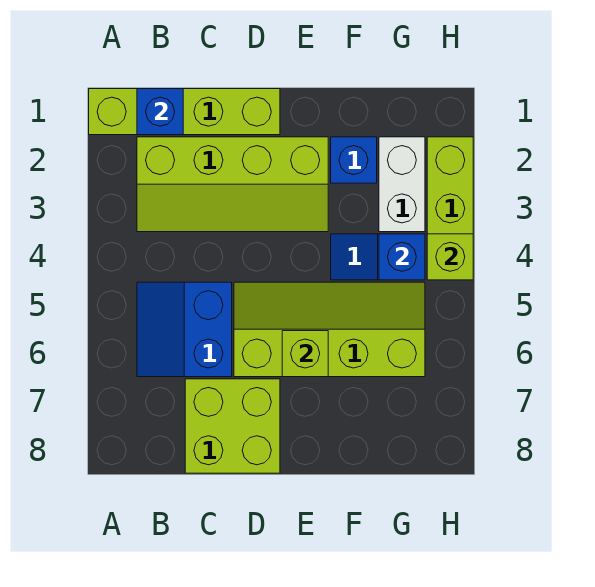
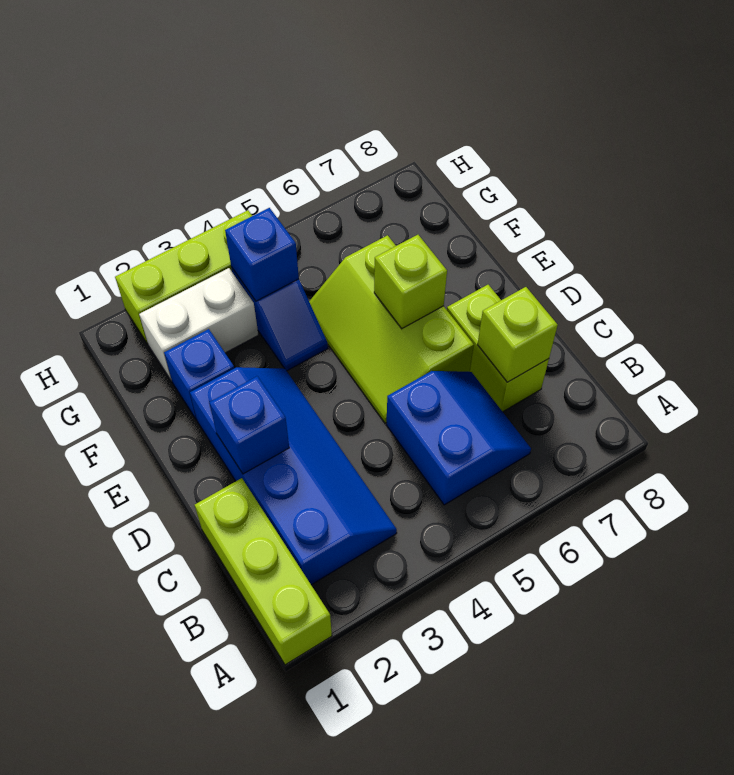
lime 1x4 brick [89,89,280,135] -> lime 1x3 brick [195,478,332,665]
blue 1x1 brick [137,89,183,135] -> blue 1x1 brick moved to [209,376,289,474]
lime 2x4 slope [137,137,328,232] -> blue 2x4 slope [190,367,397,585]
blue 2x2 slope [137,282,232,377] -> blue 2x2 slope turned to [386,371,531,505]
lime 2x2 brick [185,379,280,473] -> lime 1x2 brick [447,285,549,412]
lime 2x4 slope [234,282,425,377] -> lime 2x3 slope [309,235,474,423]
lime 1x1 brick [427,234,473,280] -> lime 1x1 brick moved to [478,287,558,382]

